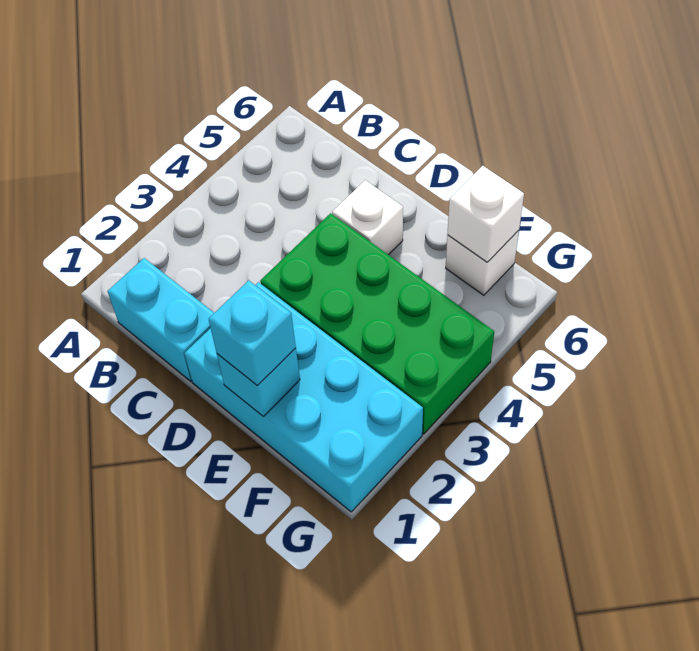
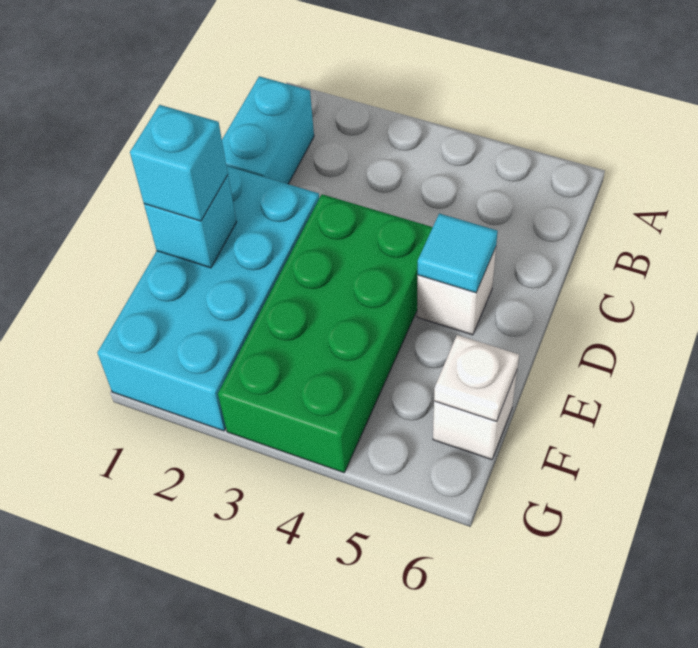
none -> cyan 1x1 tile [418,213,498,293]
white 1x1 brick [447,166,524,262] -> white 1x1 plate [434,335,519,421]

